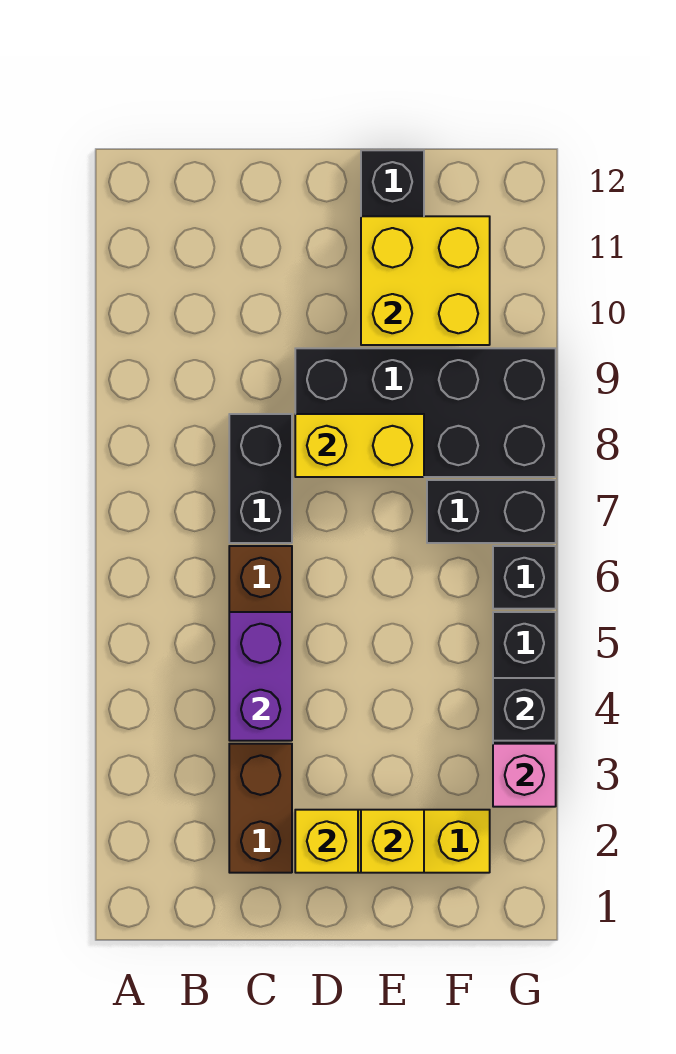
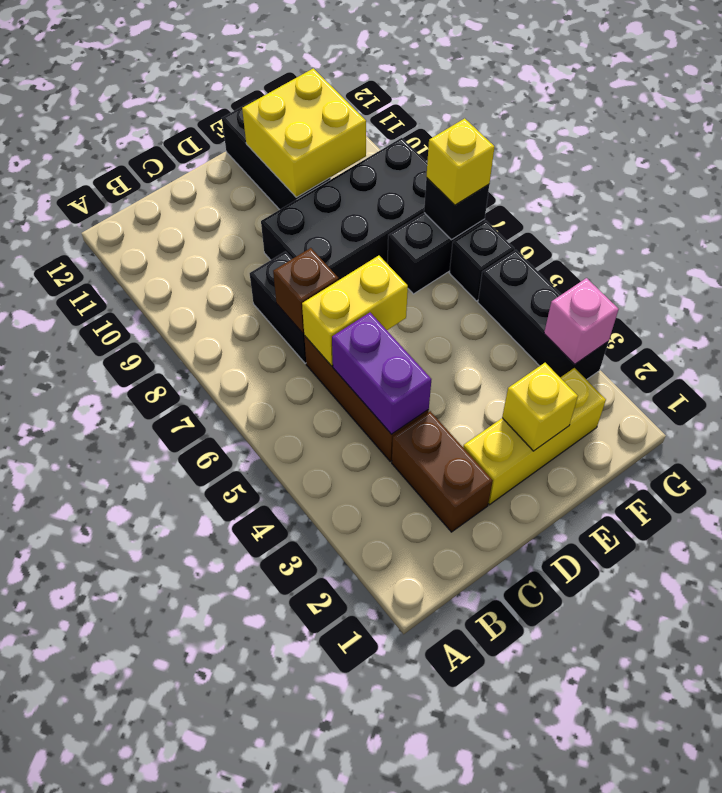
none -> brown 1x1 brick [273,248,339,333]
yellow 1x1 brick [295,810,358,873] -> yellow 1x1 brick moved to [426,118,494,205]
yellow 1x2 brick [295,414,424,477] -> yellow 1x2 brick moved to [302,256,408,366]
black 1x1 brick [493,678,556,741] -> black 1x1 brick moved to [424,178,489,240]

